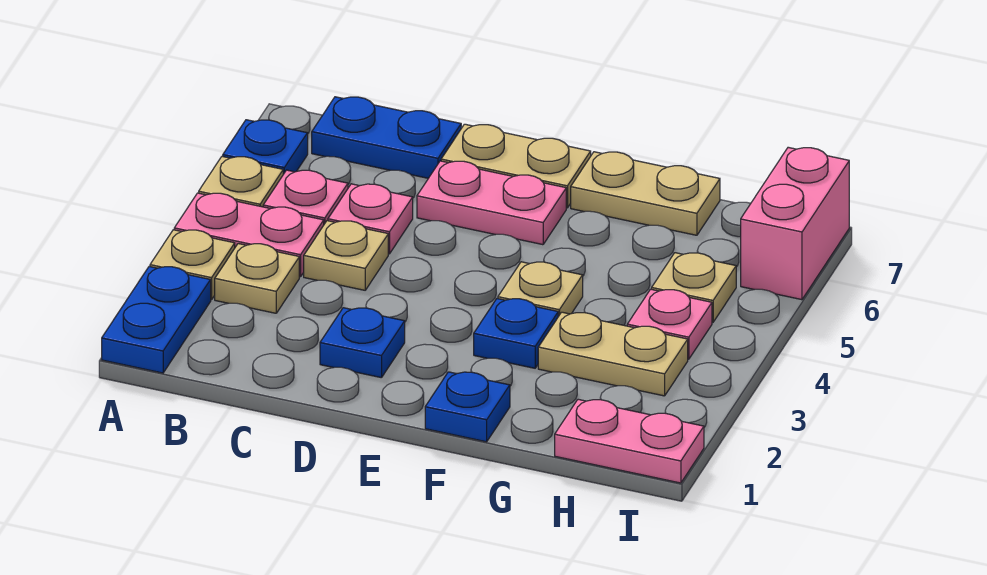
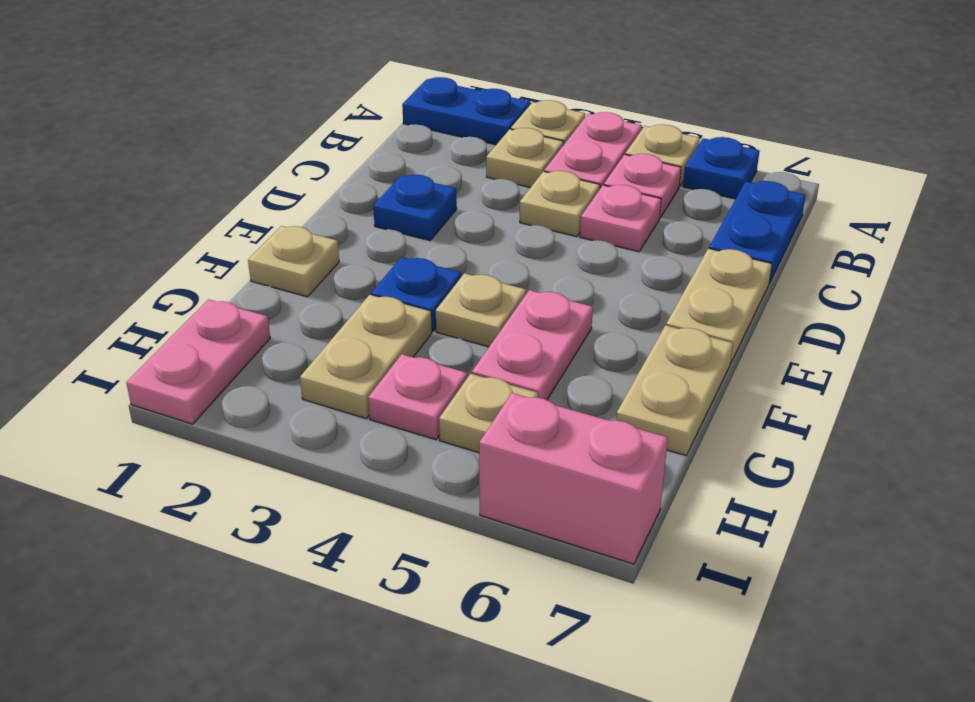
pink 1x2 plate [417,161,566,245] -> pink 1x2 plate moved to [472,290,593,400]
blue 1x1 plate [425,372,510,442] -> tan 1x1 plate [248,226,339,297]

